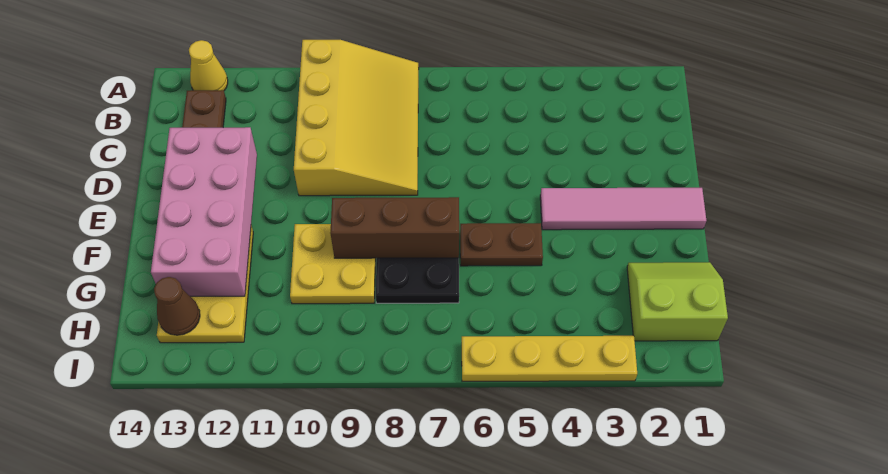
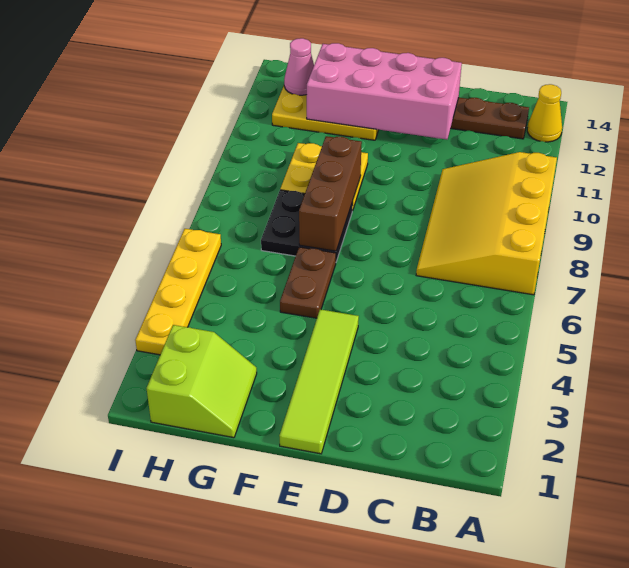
yellow 3x4 slope [294,40,419,196] -> yellow 3x4 slope turned to [416,152,557,295]
pink 1x4 tile [540,188,706,230] -> lime 1x4 tile [279,309,359,454]
brown 1x1 cone [154,277,200,335] -> pink 1x1 cone [284,38,314,95]

